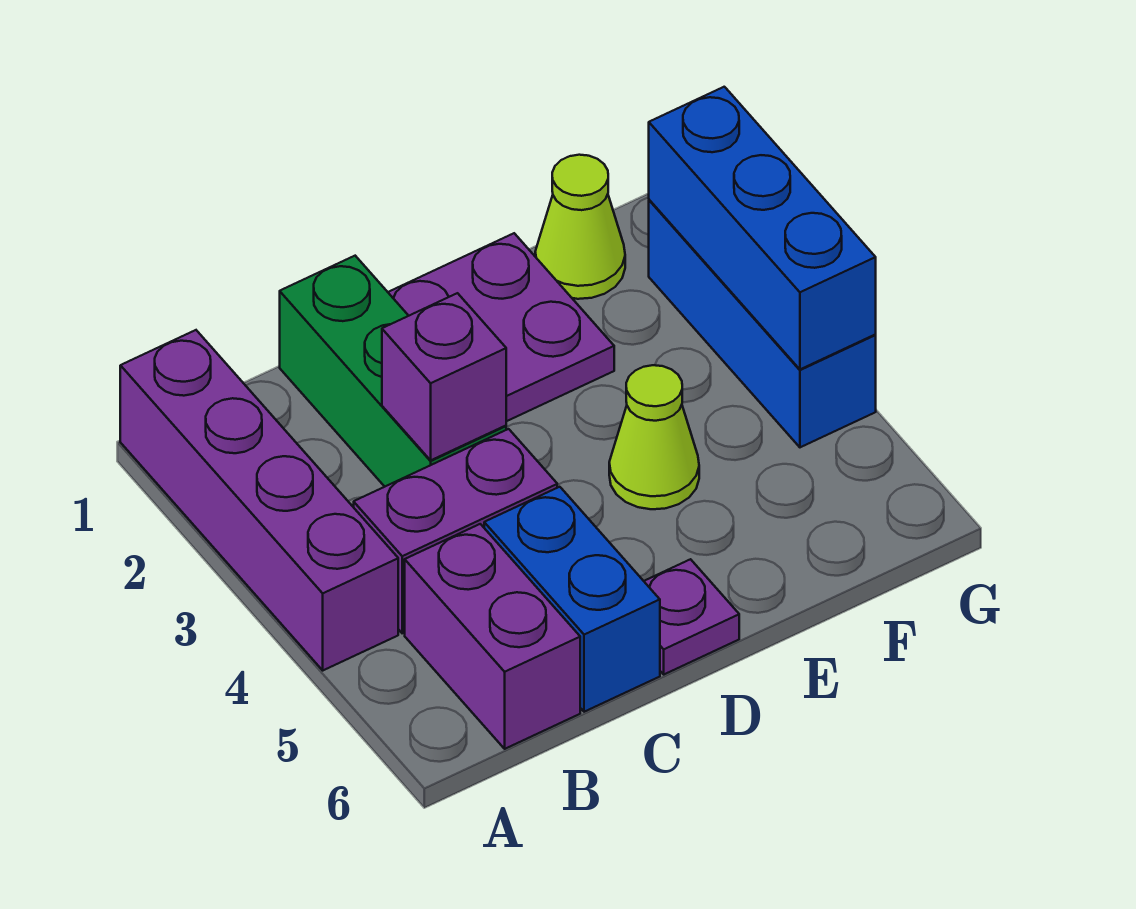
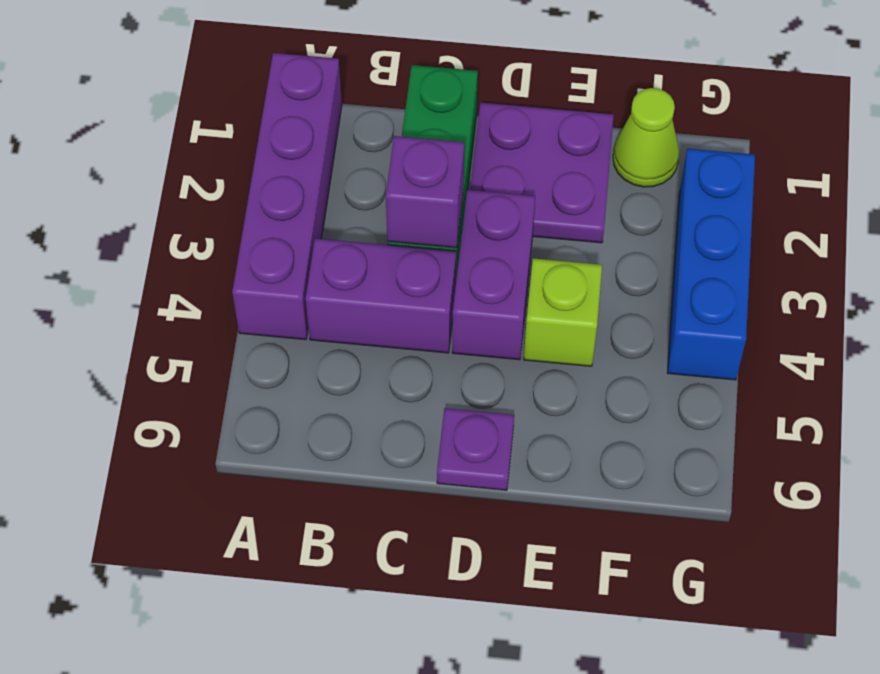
purple 1x2 brick [405,524,580,749] -> purple 1x2 brick moved to [452,190,535,360]
blue 1x2 brick [484,487,660,712] -> none
lime 1x1 cone [609,365,699,509] -> lime 1x1 brick [524,258,602,366]
blue 1x3 brick [649,87,876,369] -> none

